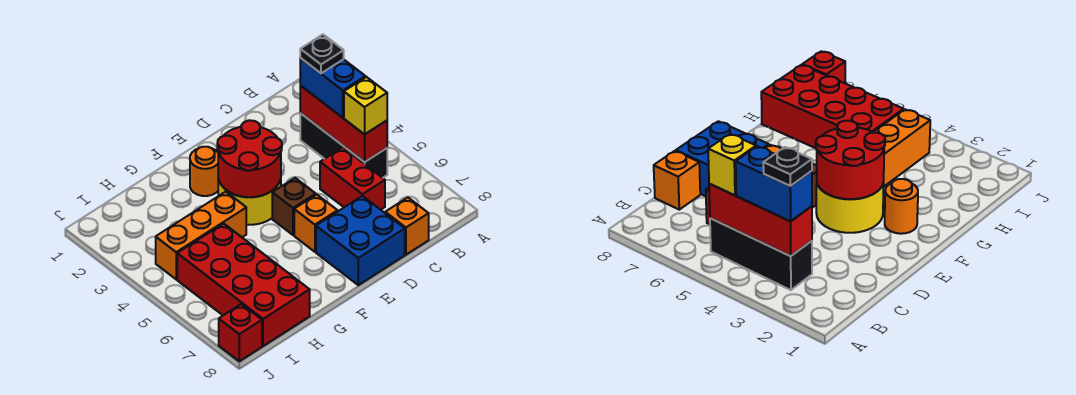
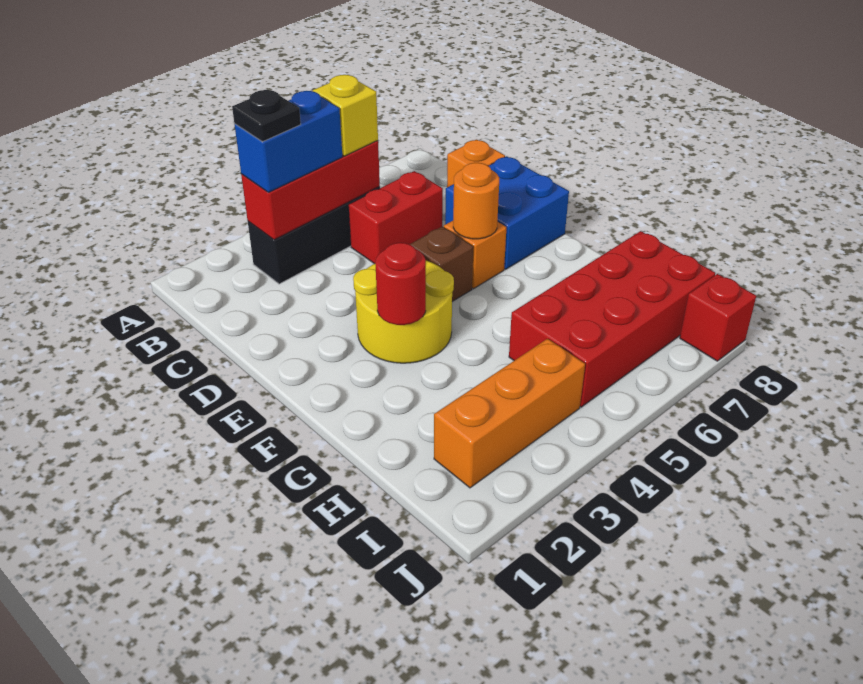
red 2x2 round brick [217,120,282,197] -> red 1x1 round brick [375,243,426,325]
orange 1x1 round brick [190,147,218,196] -> orange 1x1 round brick moved to [453,163,499,239]
orange 1x3 brick [156,192,246,279] -> orange 1x3 brick turned to [434,339,585,488]

